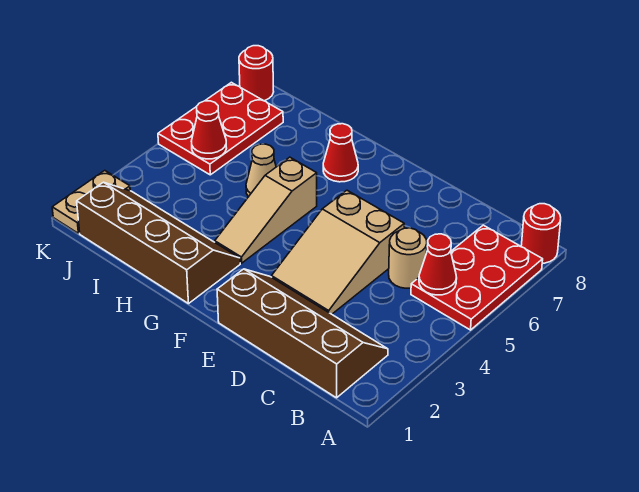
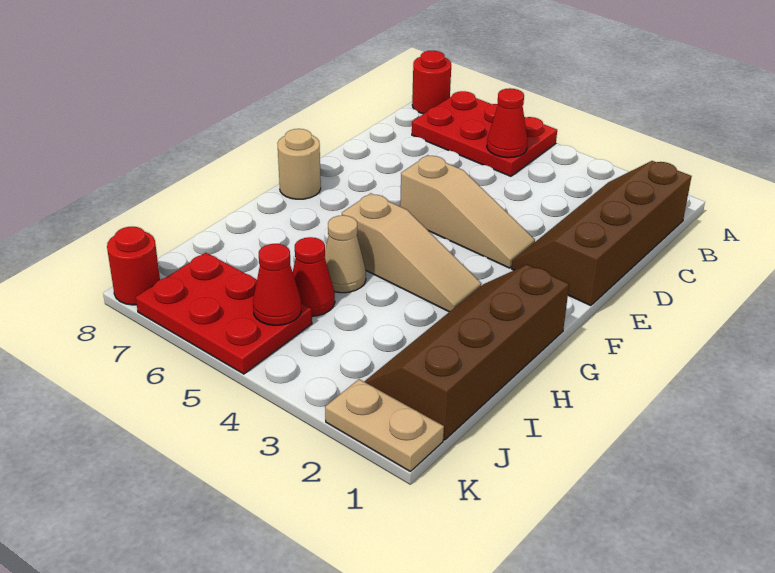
tan 1x1 round brick [389,228,427,288] -> tan 1x1 round brick moved to [277,129,321,199]
tan 2x3 slope [272,190,404,314] -> tan 1x3 slope [400,155,535,268]
red 1x1 cone [323,124,358,182] -> red 1x1 cone moved to [293,237,335,316]

